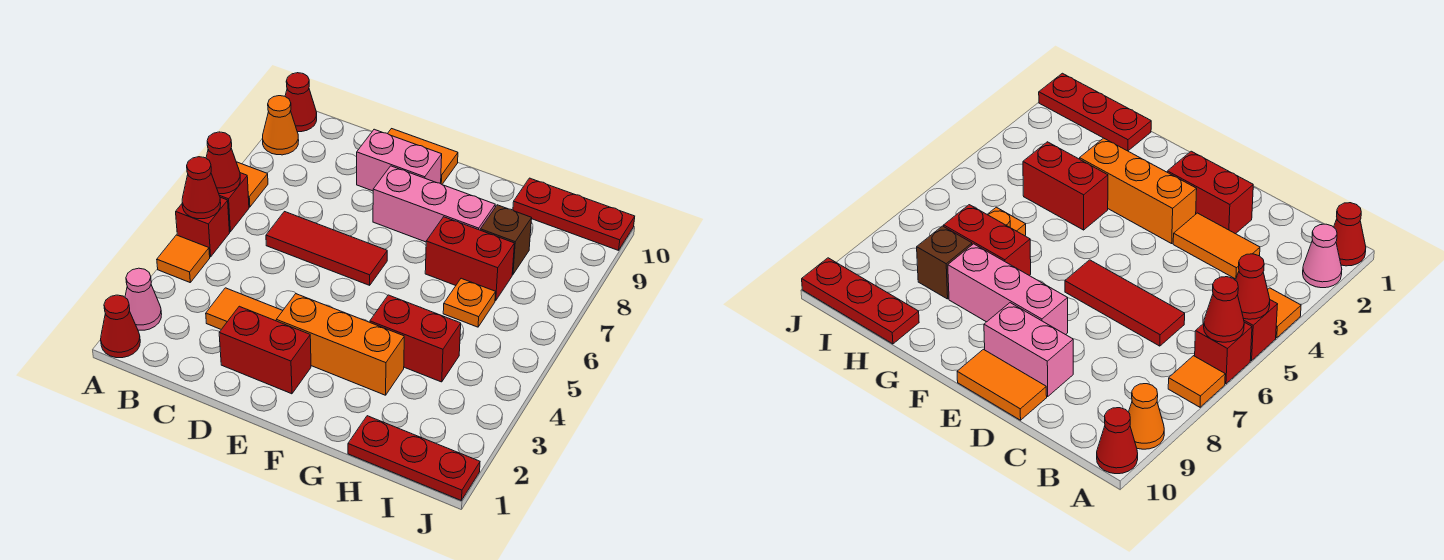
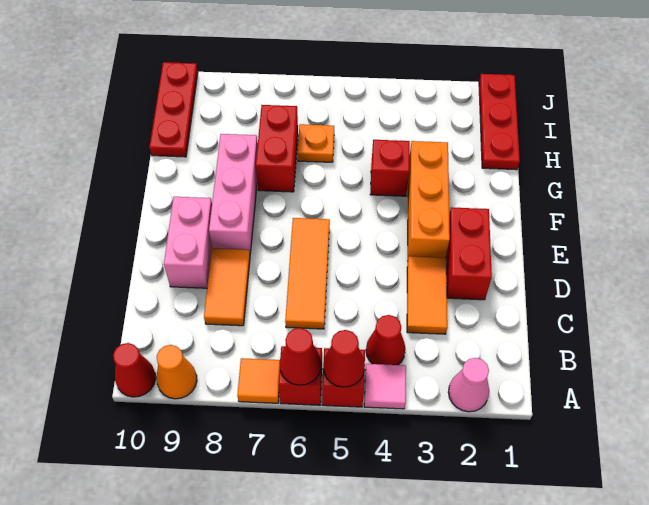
red 1x1 cone [101,295,140,358] -> red 1x1 cone moved to [366,315,405,365]
orange 1x1 tile [157,235,210,282] -> pink 1x1 tile [364,364,406,409]
red 1x3 tile [266,212,387,285] -> orange 1x3 tile [285,218,330,329]
orange 1x2 tile [388,129,458,184] -> orange 1x2 tile moved to [204,248,250,326]
red 1x2 brick [370,295,461,382] -> red 1x1 brick [370,140,410,196]
brown 1x1 brick [481,205,532,275] -> none

